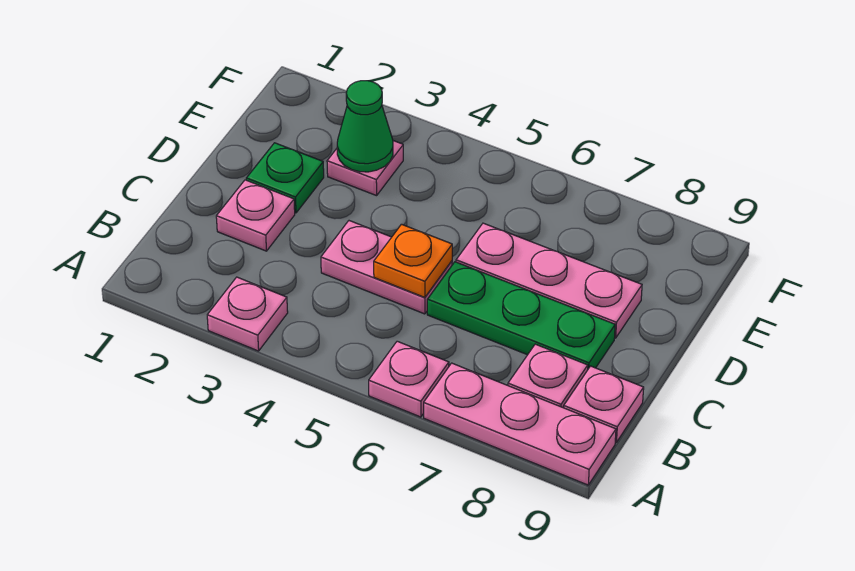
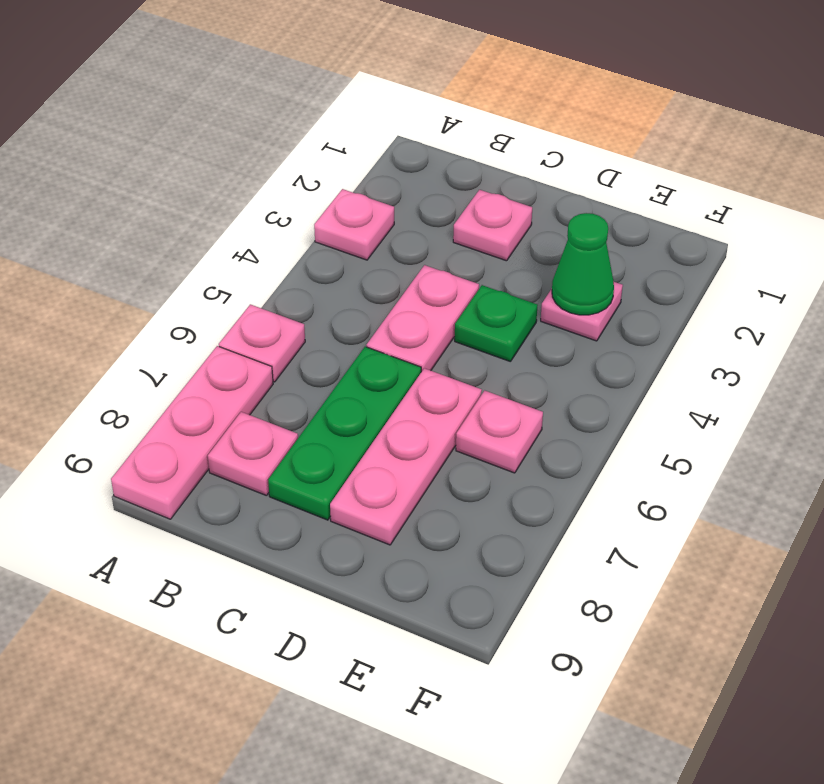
pink 1x1 plate [564,366,644,442] -> pink 1x1 plate moved to [456,391,543,473]
orange 1x1 plate [374,224,452,297] -> none
green 1x1 plate [246,143,324,213] -> green 1x1 plate moved to [455,285,538,362]

